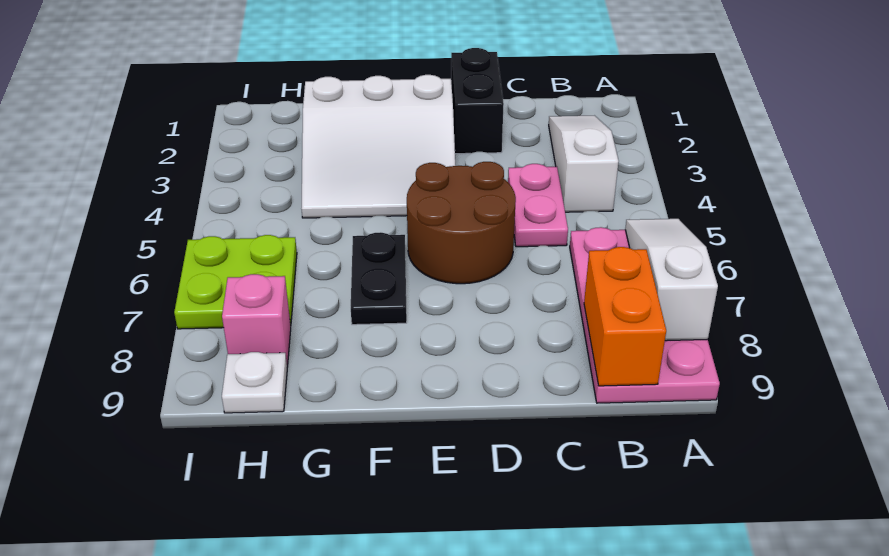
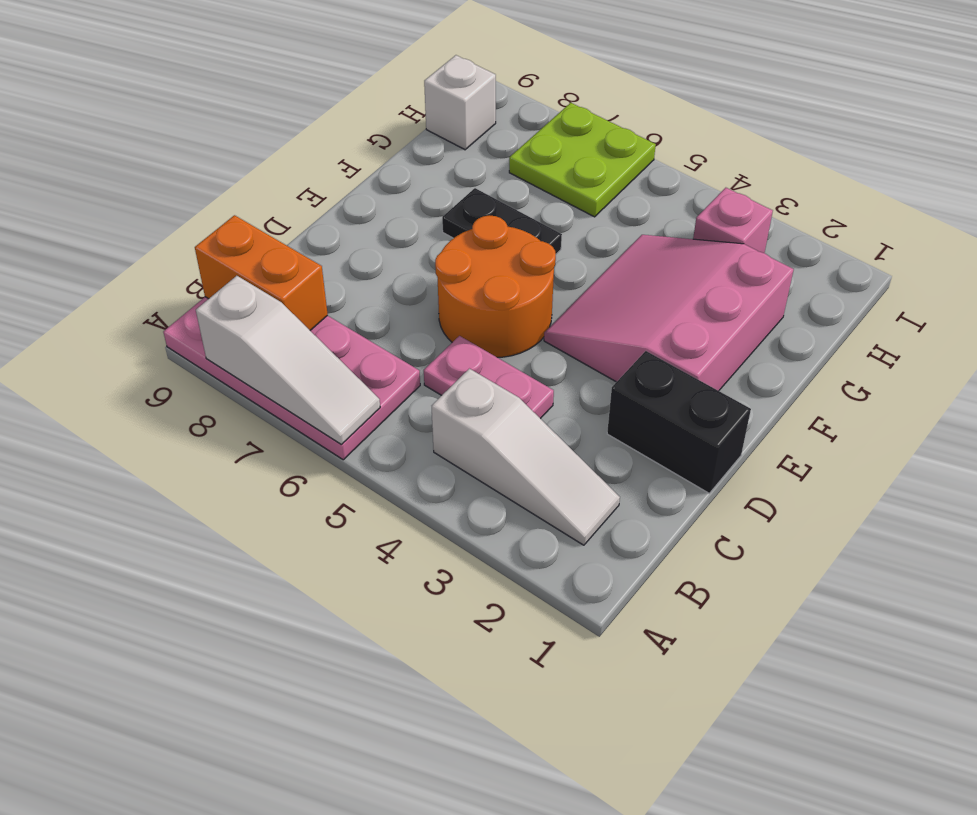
brown 2x2 round brick [407,162,516,284] -> orange 2x2 round brick [435,215,556,357]
white 3x3 slope [301,75,455,218] -> pink 3x3 slope [544,235,794,391]
pink 1x1 brick [222,274,291,367] -> pink 1x1 brick moved to [693,188,773,253]
white 1x1 plate [222,352,287,413] -> white 1x1 brick [424,55,496,150]

